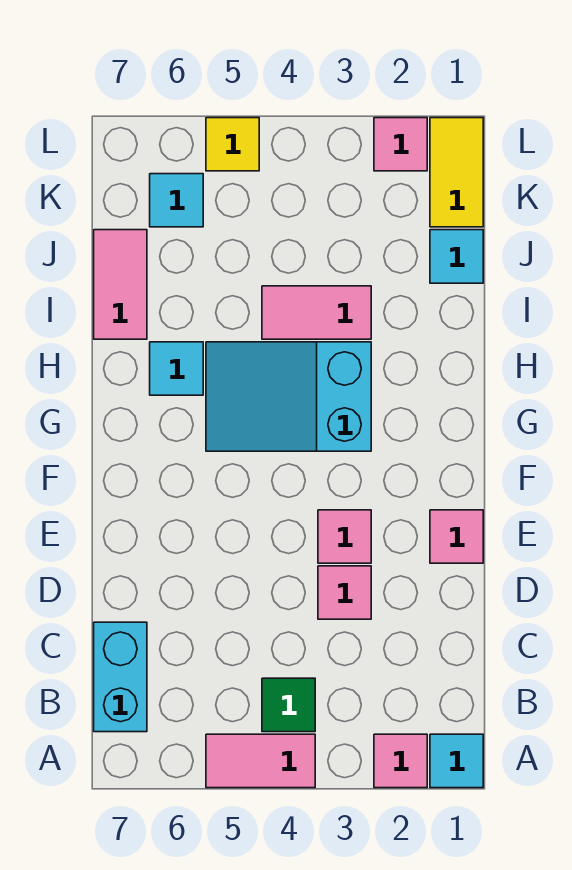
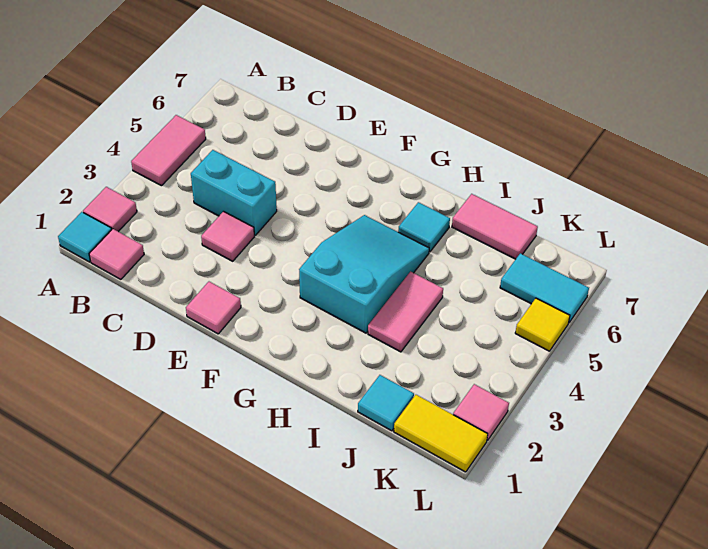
green 1x1 tile [262,678,315,732] -> none
cyan 1x2 brick [94,622,147,732] -> cyan 1x2 brick moved to [191,150,277,235]
pink 1x1 tile [318,510,371,563] -> pink 1x1 tile moved to [89,229,144,279]
cyan 1x1 tile [150,174,203,227] -> cyan 1x2 tile [500,253,589,322]

